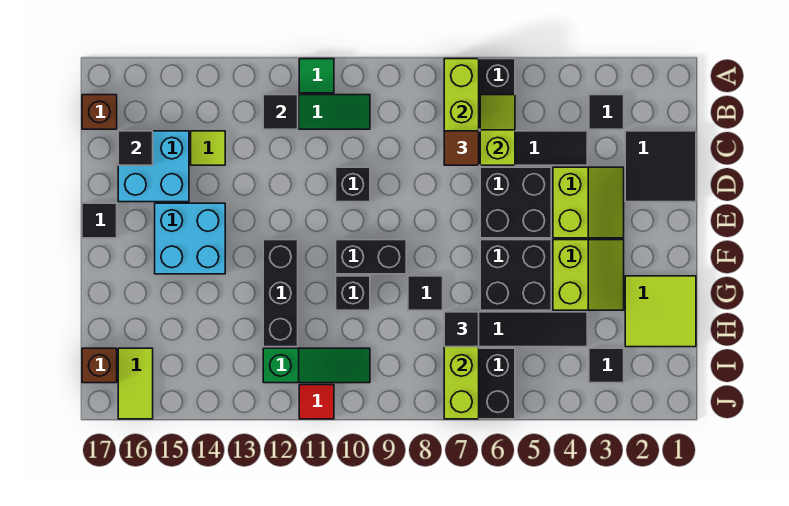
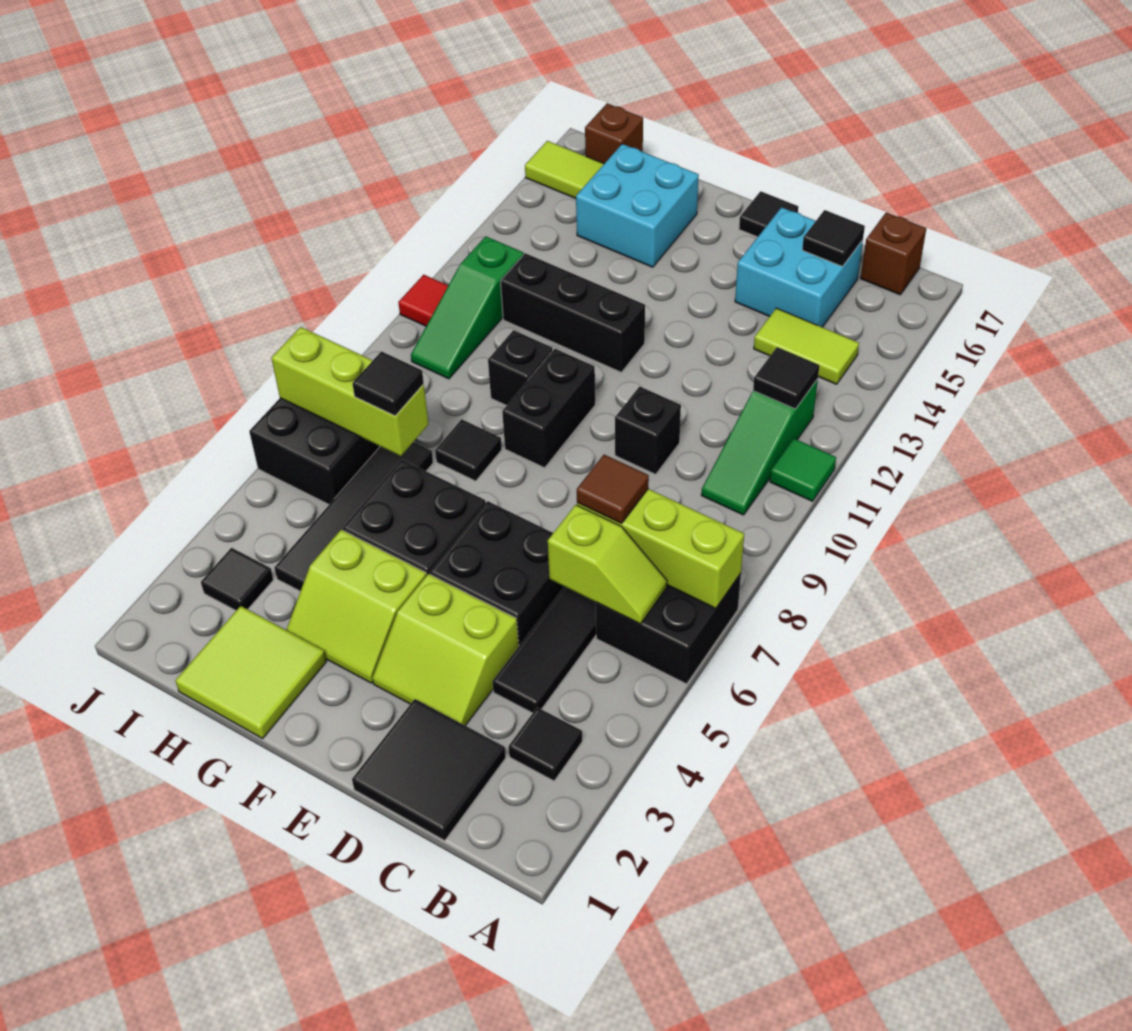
lime 1x1 tile [191,131,225,165] -> lime 1x2 tile [754,308,859,384]
cyan 2x2 brick [155,203,225,274] -> cyan 2x2 brick moved to [576,144,699,267]

